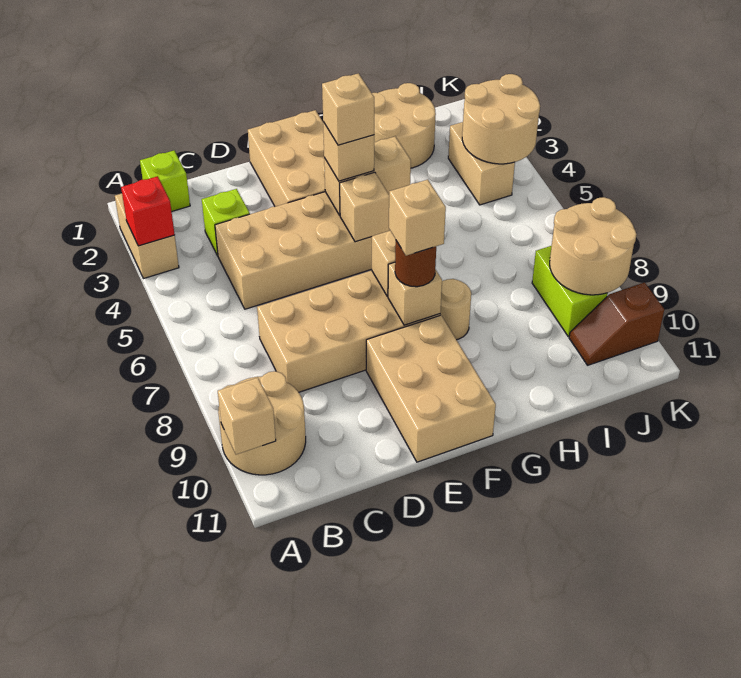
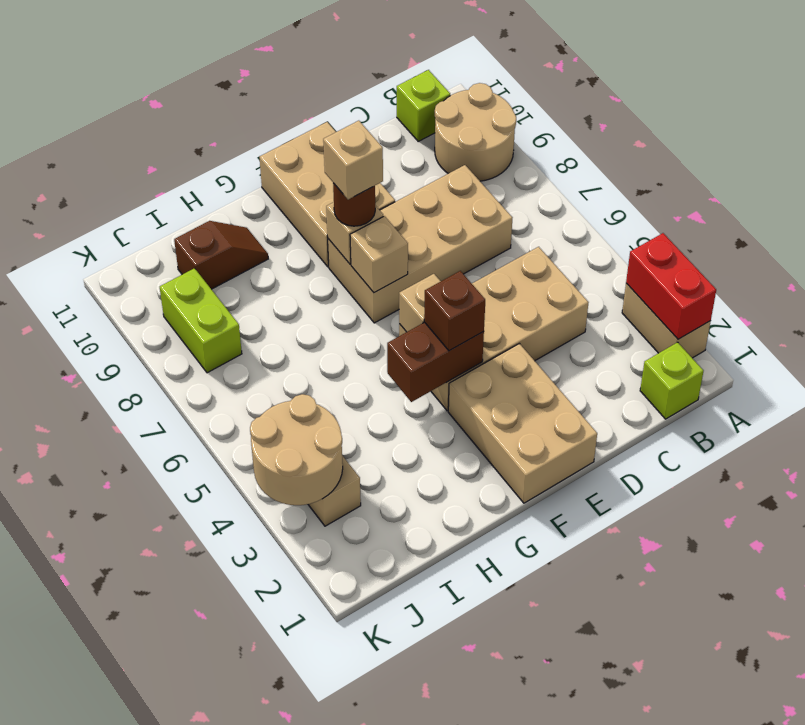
red 1x1 brick [121,176,175,246] -> red 1x2 brick [626,233,716,339]
tan 1x1 brick [218,378,276,454] -> none
lime 1x1 brick [202,189,250,256] -> lime 1x1 brick moved to [397,70,450,141]
tan 1x2 brick [324,137,411,215] -> brown 1x2 brick [387,322,484,402]
tan 1x1 brick [323,122,374,181] -> brown 1x1 brick [424,271,485,351]
tan 1x1 brick [322,73,374,145] -> none
tan 1x1 round brick [440,279,471,340] -> none
tan 2x2 round brick [372,83,436,168] -> none
tan 2x2 round brick [550,197,637,295] -> none
brown 1x2 slope [569,283,664,365] -> brown 1x2 slope moved to [174,221,268,289]

